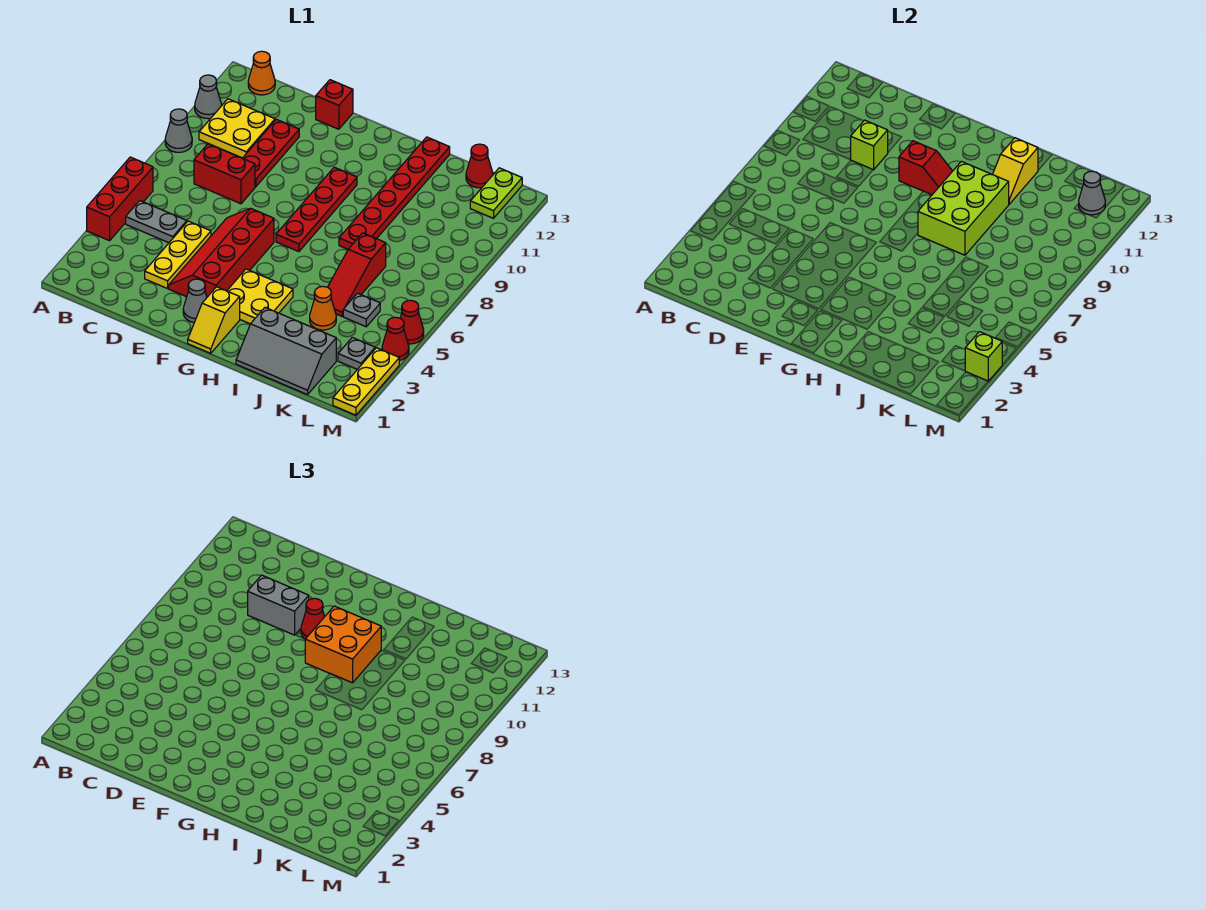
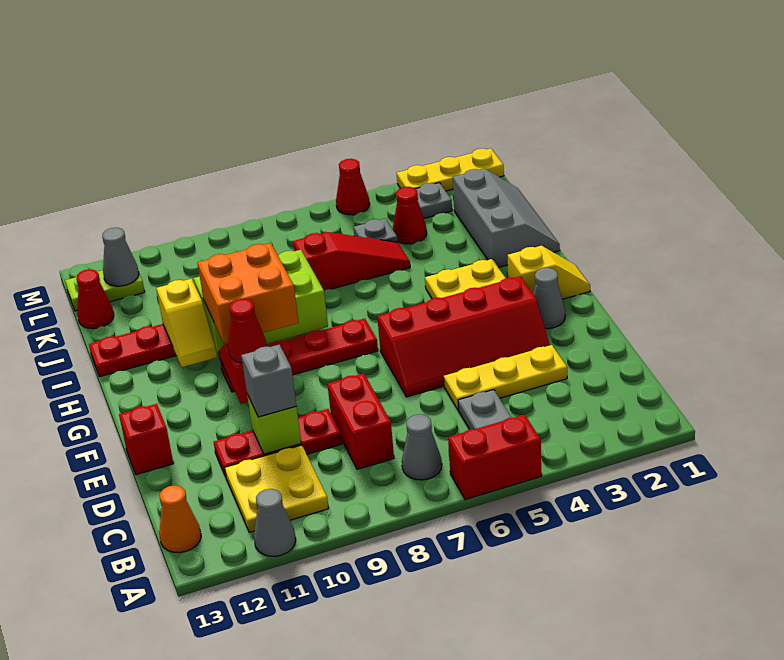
red 1x3 brick [87,157,153,241] -> red 1x2 brick [448,415,542,499]
grey 1x1 cone [165,109,192,152] -> grey 1x1 cone moved to [402,414,442,480]
grey 1x2 brick [248,575,309,635] -> grey 1x1 brick [241,345,296,417]
yellow 1x2 slope [992,138,1038,204] -> yellow 1x2 slope turned to [156,279,217,367]
orange 1x1 cone [310,286,336,330] -> none
lime 1x1 brick [965,332,1002,381] -> none
red 1x1 cone [382,317,409,360] -> red 1x1 cone moved to [393,187,427,244]

